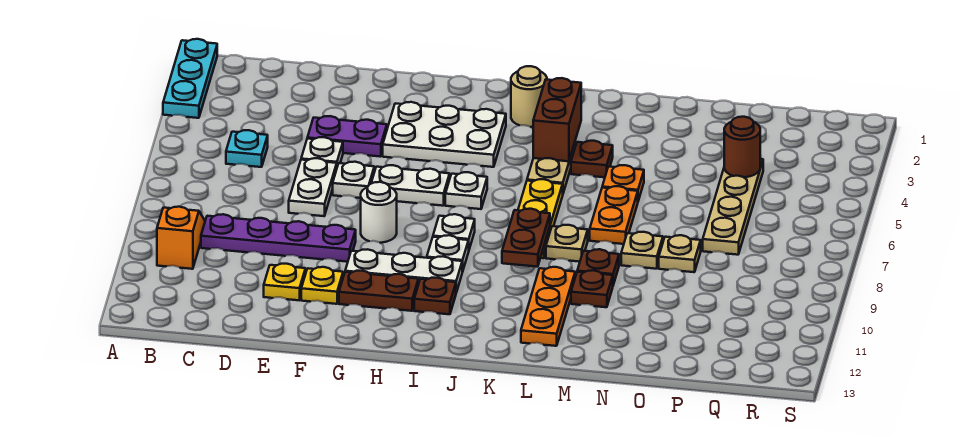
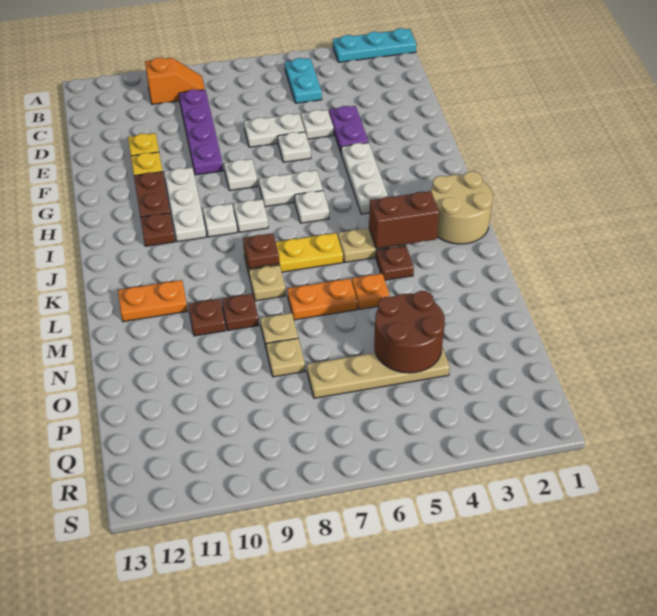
cyan 1x1 plate [226,130,268,167] -> cyan 1x2 plate [285,58,322,103]
white 2x3 plate [383,102,506,167] -> white 1x3 plate [341,143,388,214]
white 1x2 plate [371,165,450,206] -> white 1x2 plate turned to [259,170,323,207]
white 1x1 round brick [361,182,397,243] -> white 1x1 plate [224,159,258,191]
tan 1x1 round brick [511,66,547,127] -> tan 2x2 round brick [431,171,493,244]
brown 1x2 plate [502,209,550,267] -> brown 1x1 plate [243,233,279,268]
orange 1x3 plate [521,267,575,346] -> orange 1x2 plate [118,280,187,322]
brown 1x1 round brick [724,117,760,177] -> brown 2x2 round brick [374,291,445,373]

